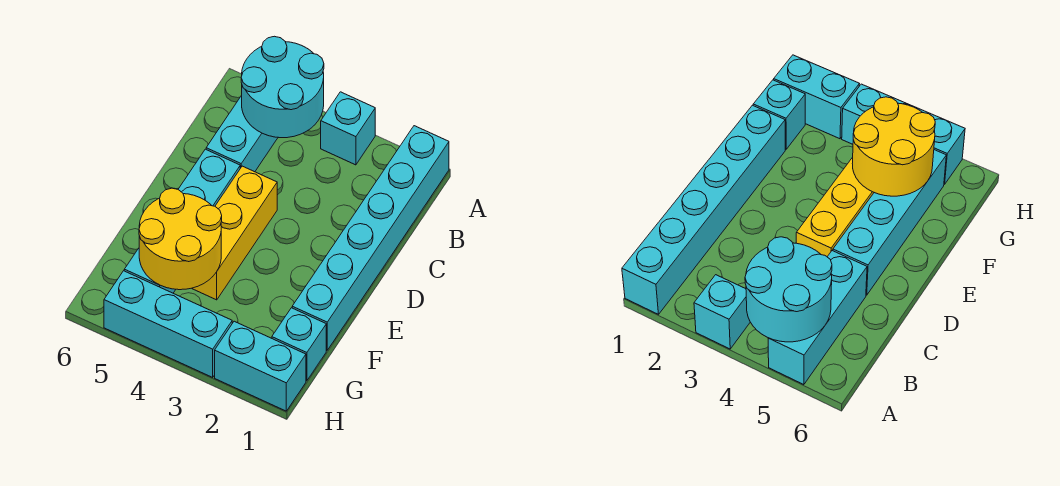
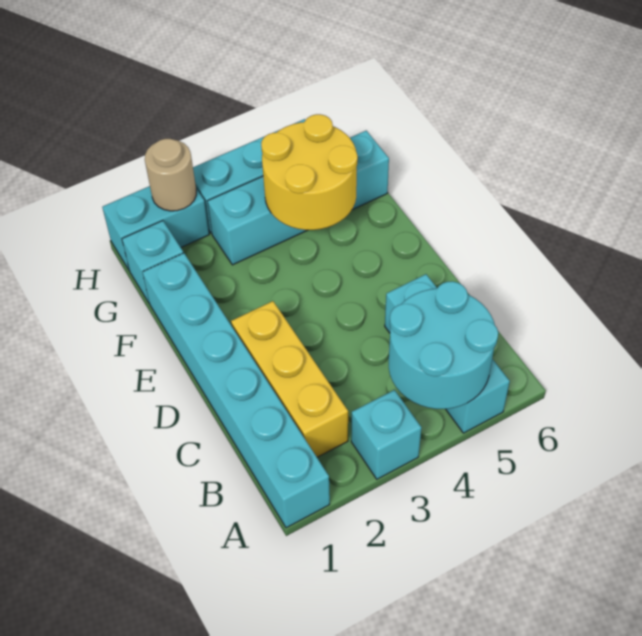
yellow 1x3 brick [192,166,277,300] -> yellow 1x3 brick moved to [231,301,348,457]
cyan 1x4 brick [124,149,240,293] -> cyan 1x4 brick turned to [207,131,389,265]
none -> tan 1x1 round brick [145,139,196,211]

